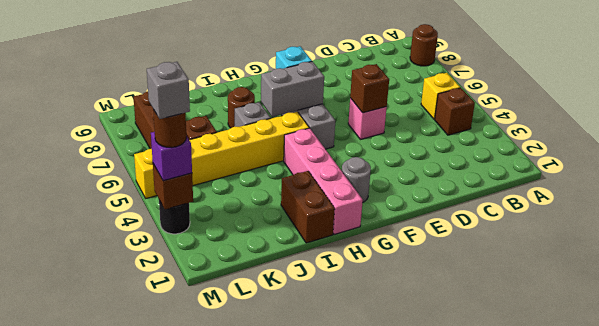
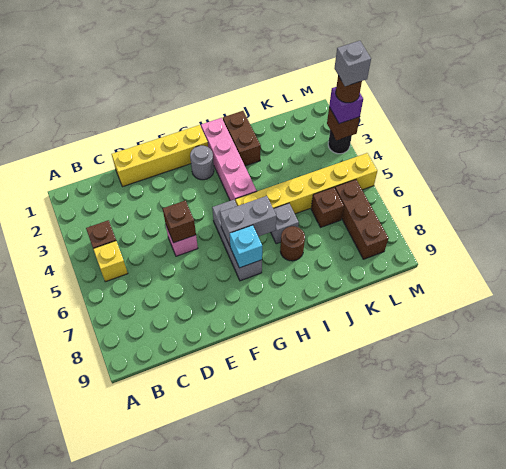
brown 1x1 round brick [410,24,438,66] -> none
none -> yellow 1x4 brick [111,125,208,187]

